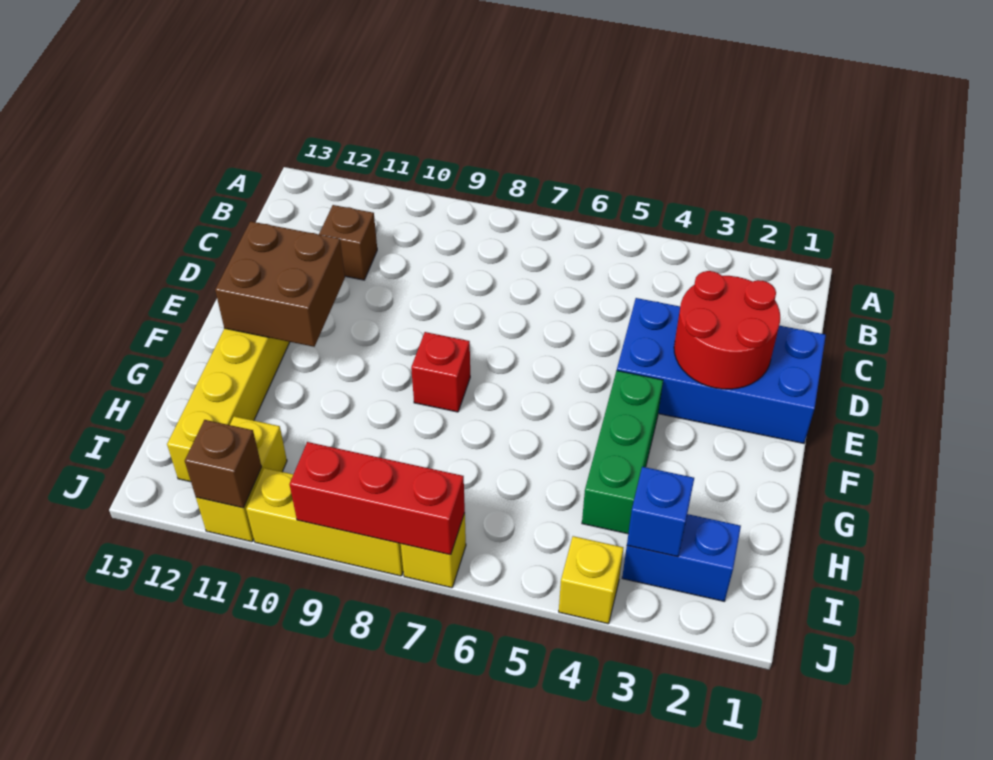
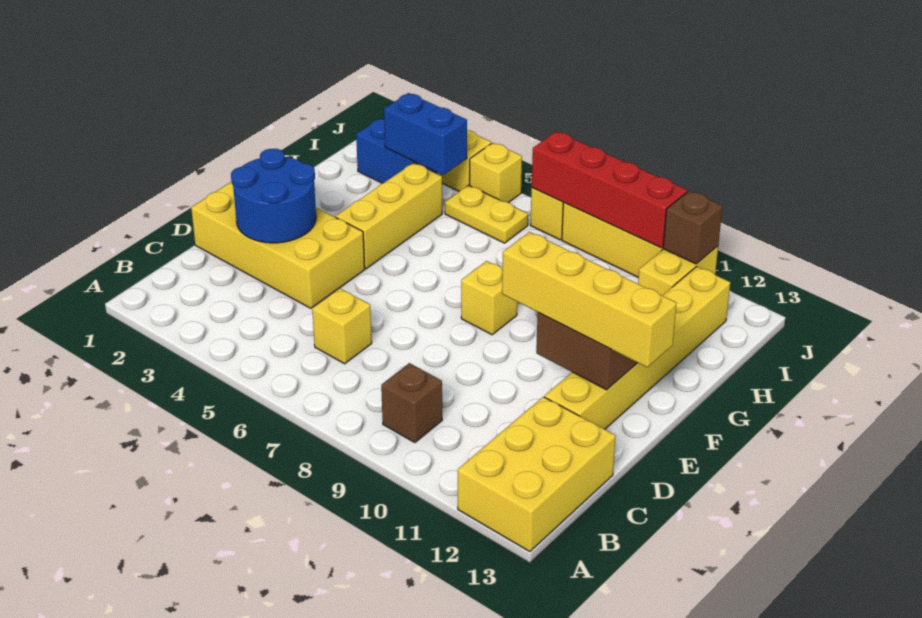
none -> yellow 2x3 brick [458,397,616,552]
none -> yellow 1x1 brick [312,288,372,364]
brown 1x1 brick [319,205,377,280] -> brown 1x1 brick moved to [381,363,442,443]
blue 2x4 brick [617,298,826,443] -> yellow 2x4 brick [191,182,365,308]
red 2x2 round brick [674,271,780,389] -> blue 2x2 round brick [231,149,316,243]
none -> yellow 1x4 brick [502,232,677,367]
green 1x3 brick [582,371,663,534] -> yellow 1x3 brick [335,163,442,269]
red 1x1 brick [411,332,470,412] -> yellow 1x1 brick [461,261,517,335]
blue 1x1 brick [627,467,694,557] -> blue 1x2 brick [384,93,467,175]
none -> yellow 1x2 plate [445,185,528,243]
none -> yellow 1x1 brick [470,143,522,203]
red 1x3 brick [289,442,465,555] -> red 1x4 brick [532,132,688,248]

